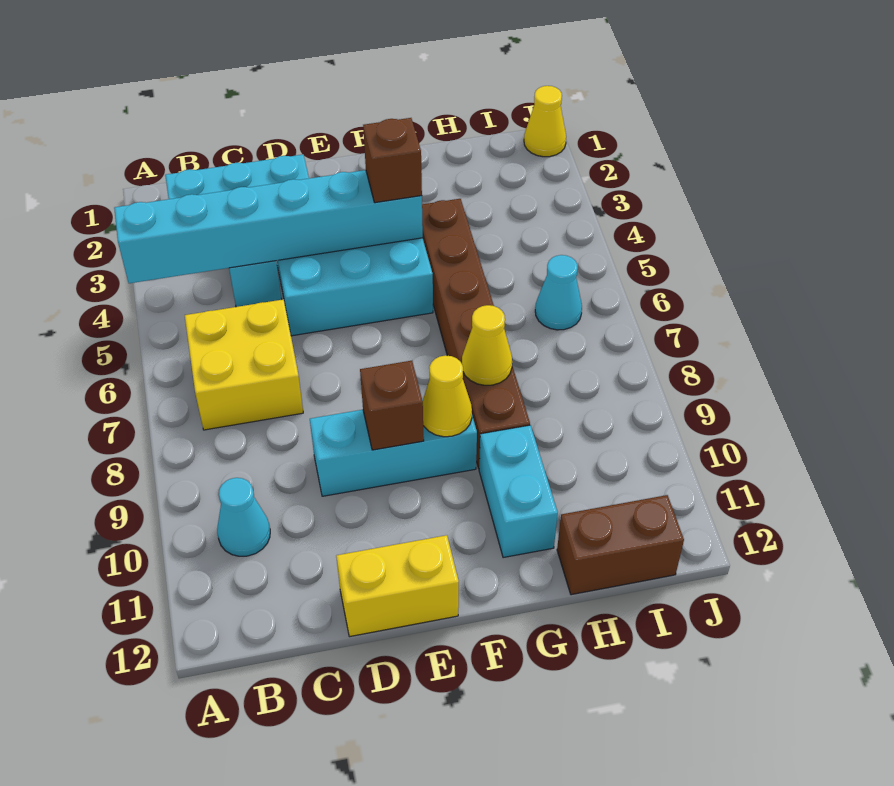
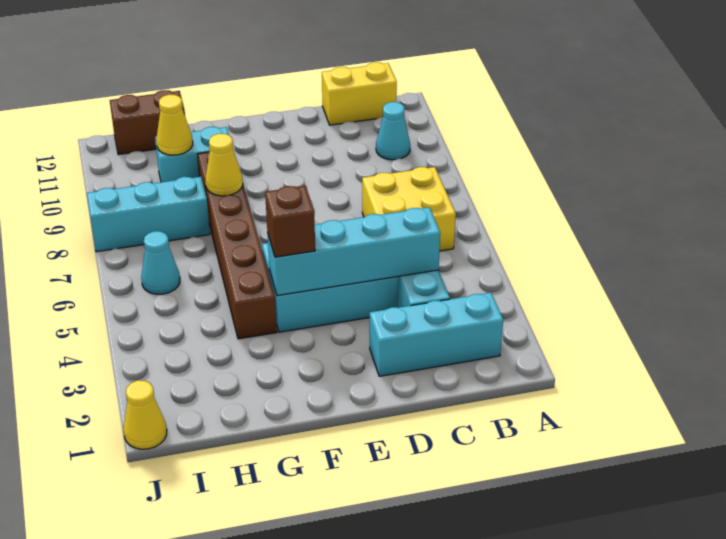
cyan 1x6 brick [114,170,423,283] -> cyan 1x4 brick [267,207,440,296]
cyan 1x3 brick [310,399,477,496] -> cyan 1x3 brick moved to [87,177,210,252]
yellow 1x2 brick [336,535,459,637] -> yellow 1x2 brick moved to [322,62,397,125]
brown 1x1 brick [360,361,424,450] -> none
yellow 1x1 cone [423,355,472,437] -> yellow 1x1 cone moved to [156,95,193,155]
cyan 1x2 brick [479,425,558,558] -> cyan 1x2 brick turned to [155,127,229,182]

